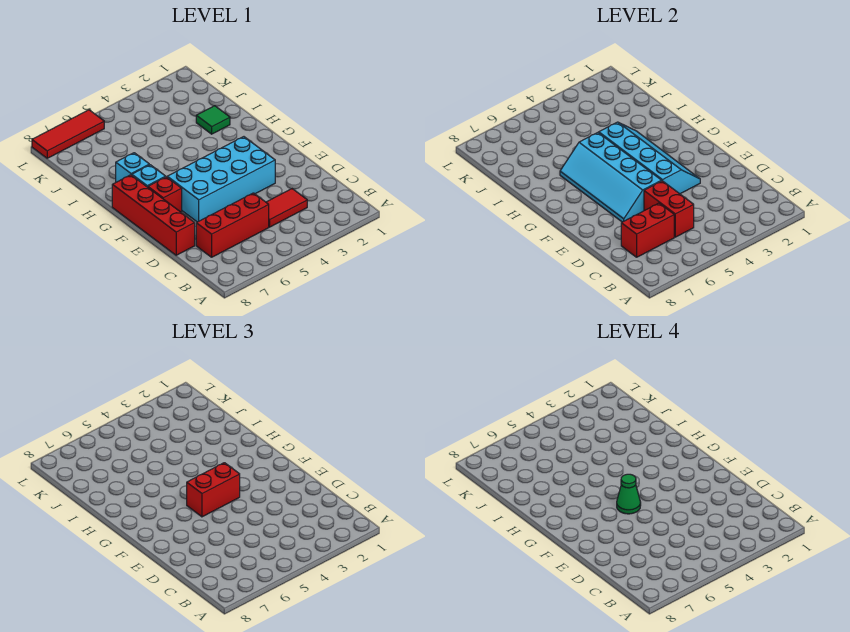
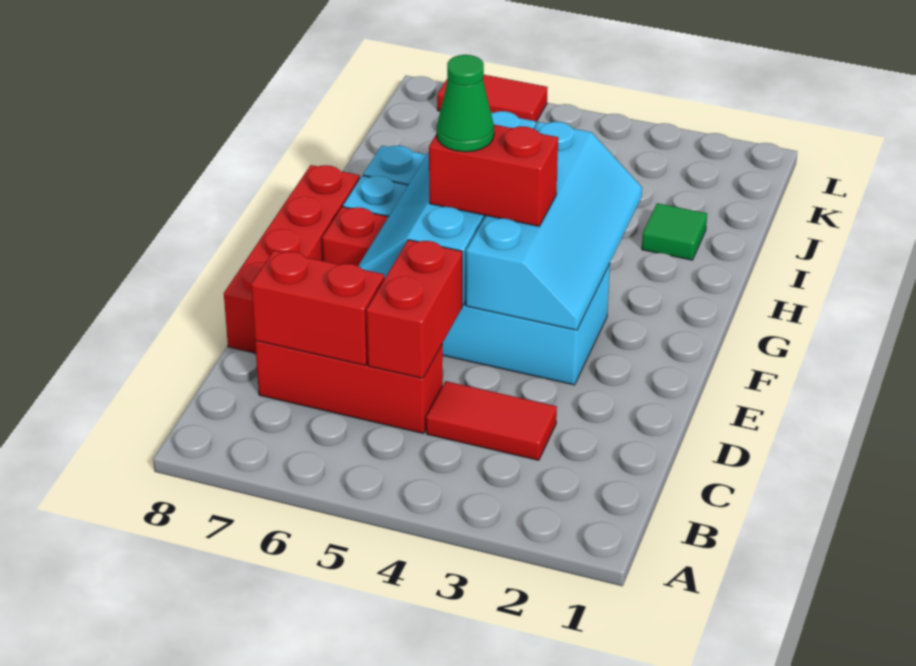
red 1x3 tile [32,110,104,158] -> red 1x2 tile [437,75,548,122]

